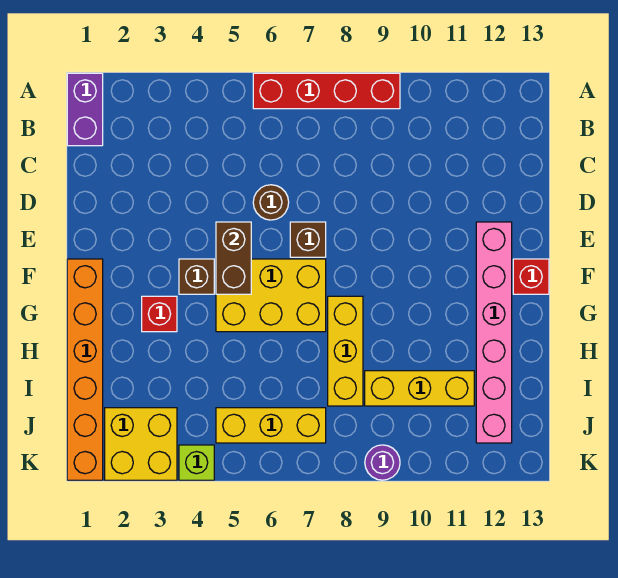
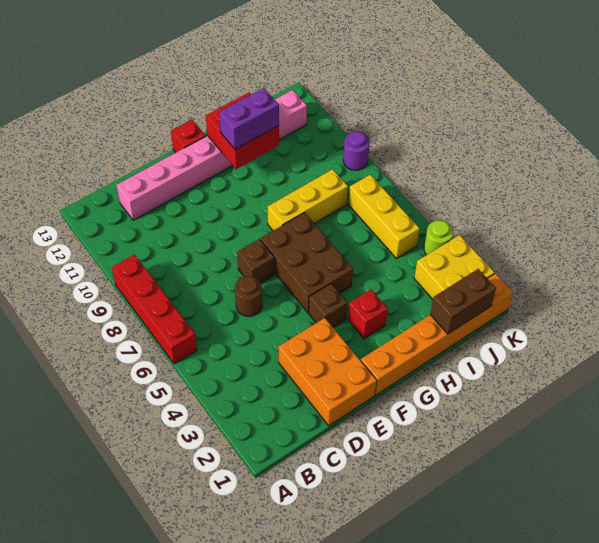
purple 1x2 brick [67,73,103,146] -> purple 1x2 brick moved to [219,88,279,149]
none -> orange 2x3 brick [278,318,377,426]
brown 1x2 brick [216,222,251,294] -> brown 1x2 brick moved to [430,269,496,334]
pink 1x6 brick [476,222,512,443] -> pink 1x8 brick [117,90,307,220]
yellow 2x3 brick [216,259,326,332] -> brown 2x3 brick [260,213,353,313]
none -> red 2x2 brick [206,92,279,169]
yellow 1x3 brick [365,371,474,406] -> none
lime 1x1 brick [179,445,214,480] -> lime 1x1 round brick [424,220,453,255]

